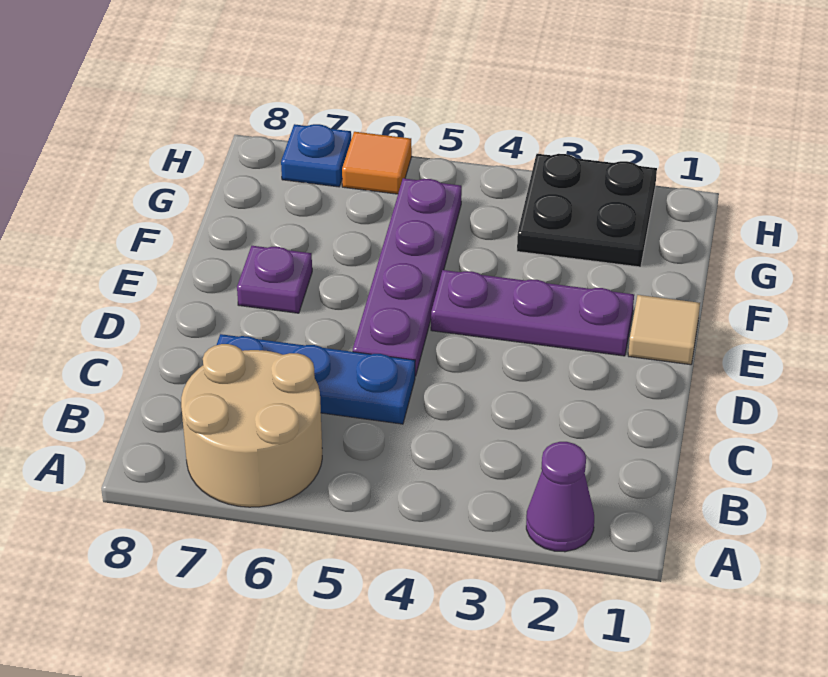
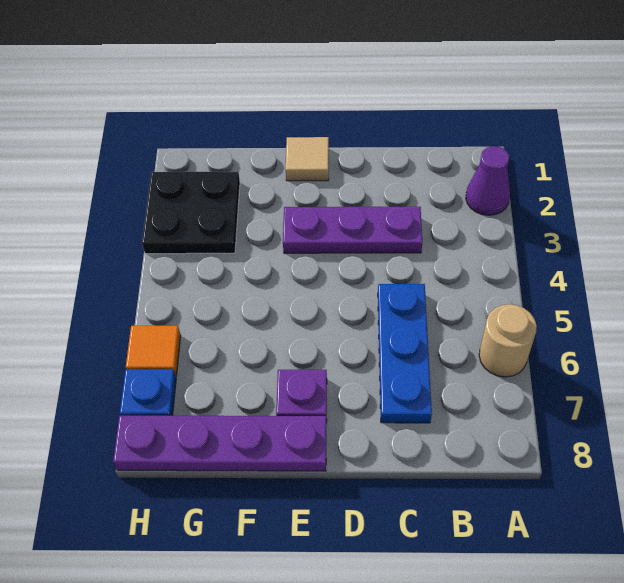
tan 2x2 round brick [181,344,322,507] -> tan 1x1 round brick [479,304,537,377]
purple 1x4 plate [353,178,462,376] -> purple 1x4 plate moved to [113,416,326,471]
purple 1x3 plate [431,270,634,356] -> purple 1x3 plate turned to [283,207,422,253]

